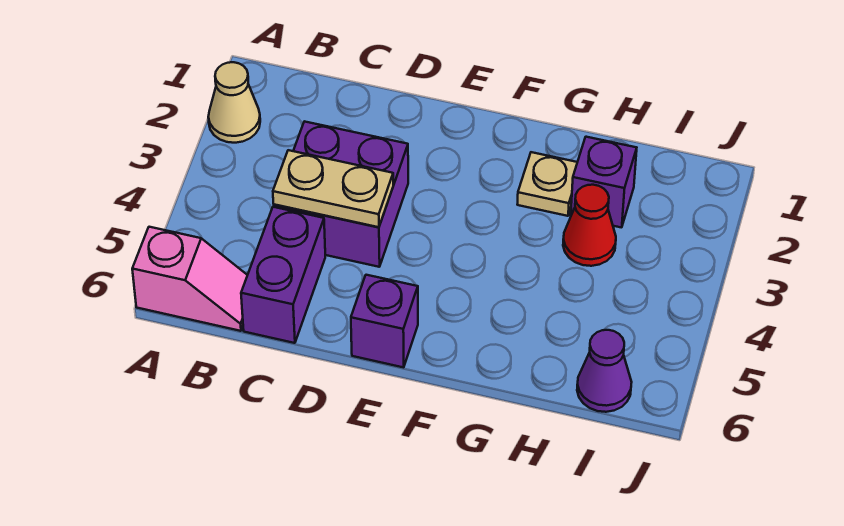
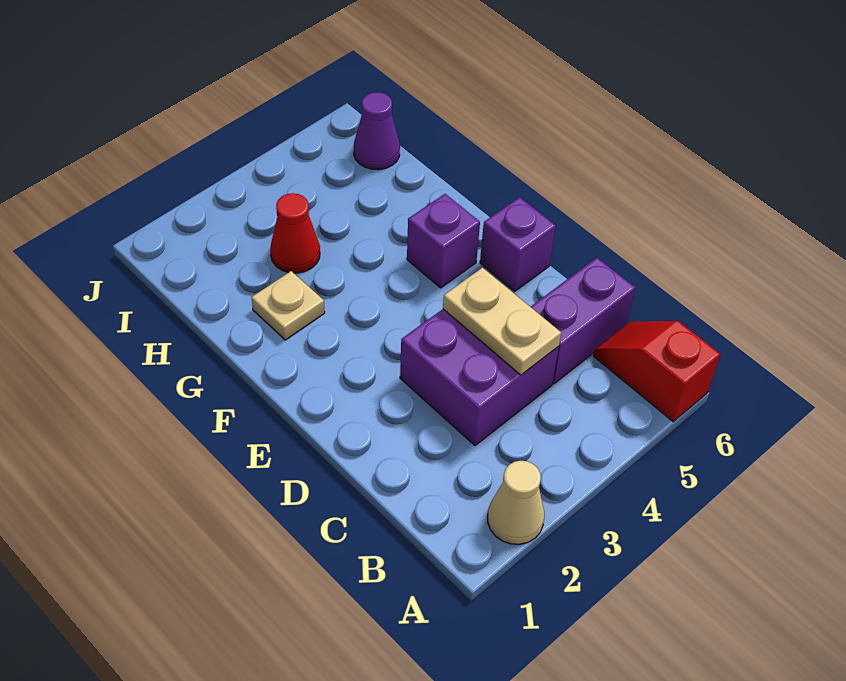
pink 1x2 slope [132,227,247,331] -> red 1x2 slope [593,321,720,422]
purple 1x1 brick [571,137,637,228] -> purple 1x1 brick moved to [407,194,480,288]

